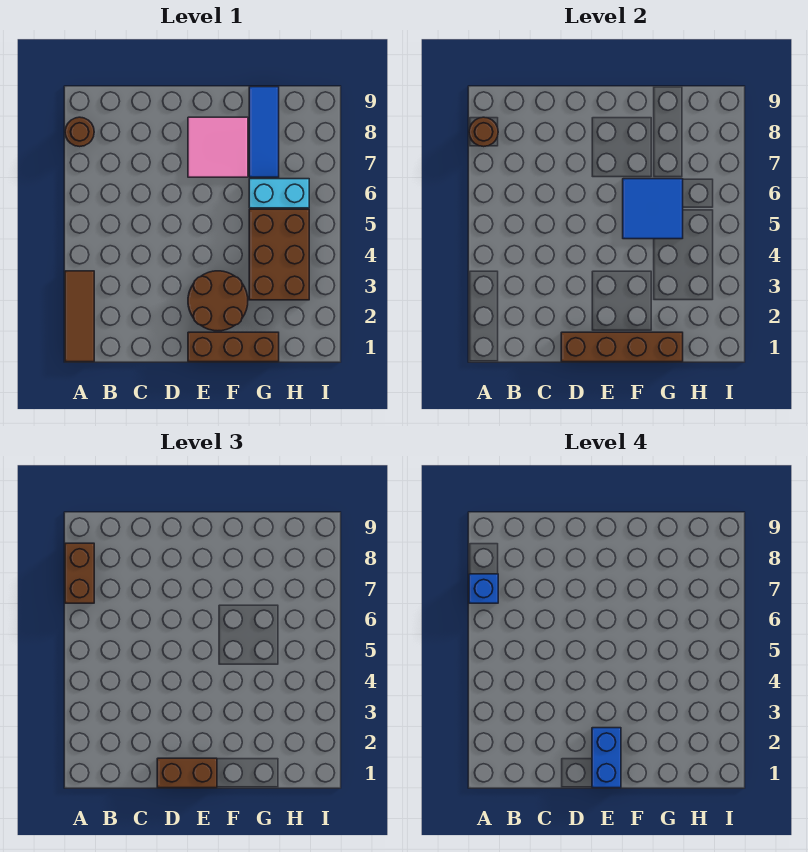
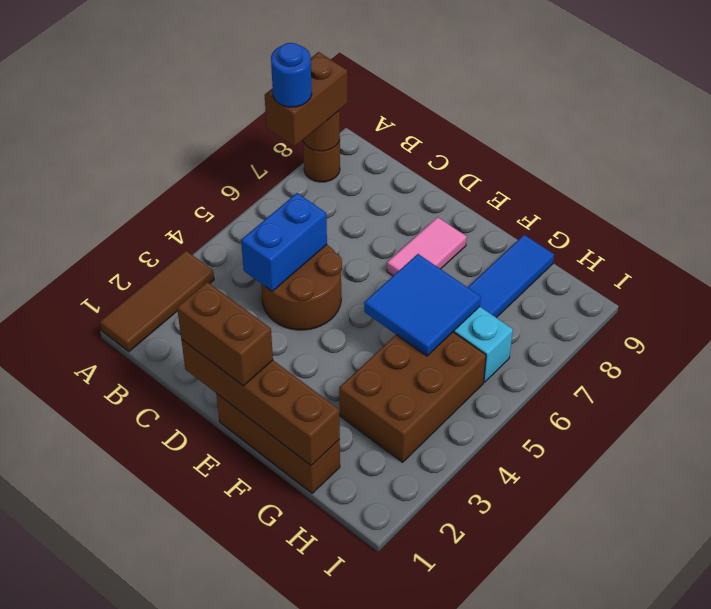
blue 1x1 brick [469,574,498,603] -> blue 1x1 round brick [271,43,312,107]
blue 1x2 brick [592,728,621,788] -> blue 1x2 brick moved to [241,193,327,291]
brown 2x2 round brick [188,271,248,331] -> brown 2x2 round brick moved to [261,245,342,330]
pink 2x2 tile [188,117,248,177] -> pink 1x2 tile [387,217,467,276]

